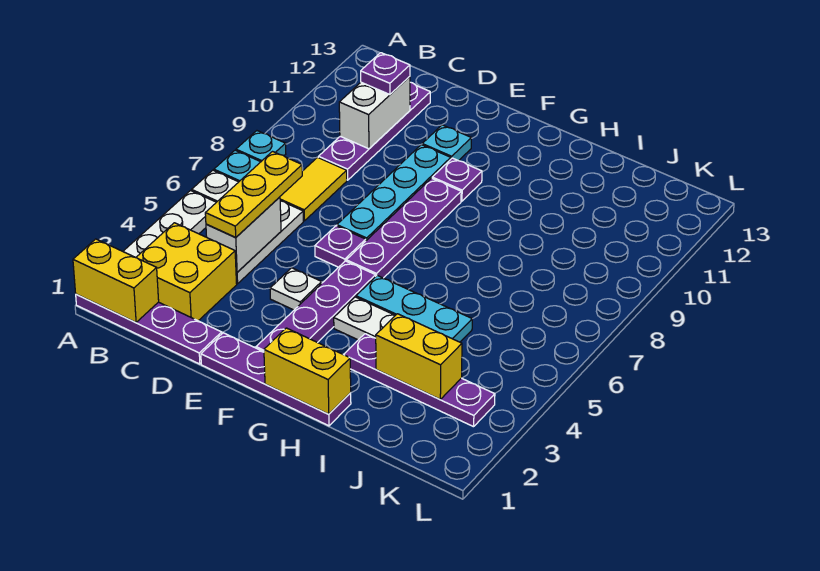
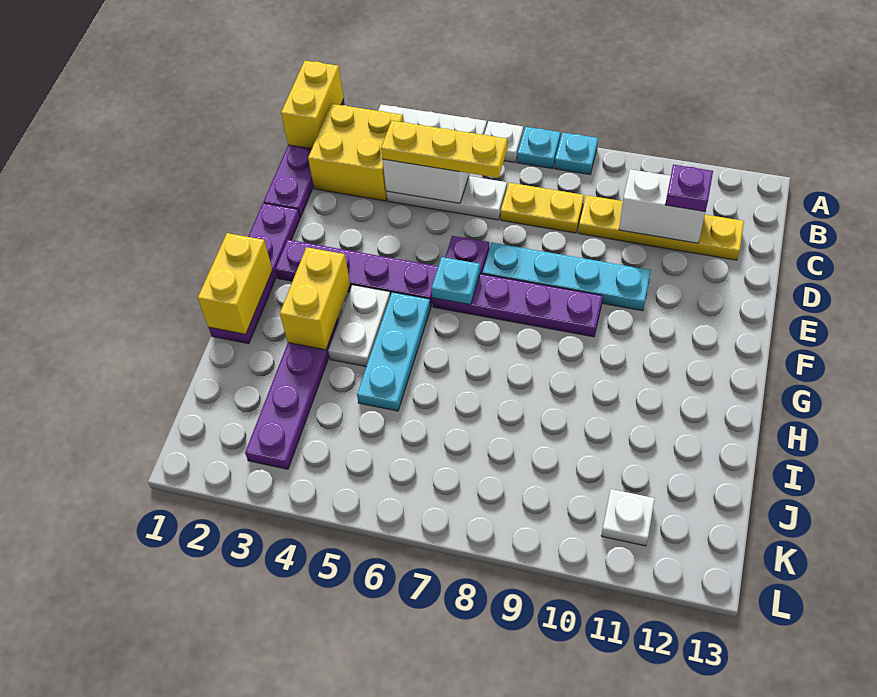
yellow 1x2 tile [280,157,347,221] -> yellow 1x2 plate [501,183,584,233]
purple 1x4 plate [318,82,430,180] -> yellow 1x4 plate [578,195,744,260]
white 1x1 plate [270,268,322,310] -> white 1x1 plate moved to [601,489,655,546]
cyan 1x1 plate [422,125,471,161] -> cyan 1x1 plate moved to [432,257,480,305]
purple 1x1 plate [432,158,482,201] -> none
yellow 1x2 brick [376,314,462,399] -> yellow 1x2 brick moved to [280,247,350,350]

